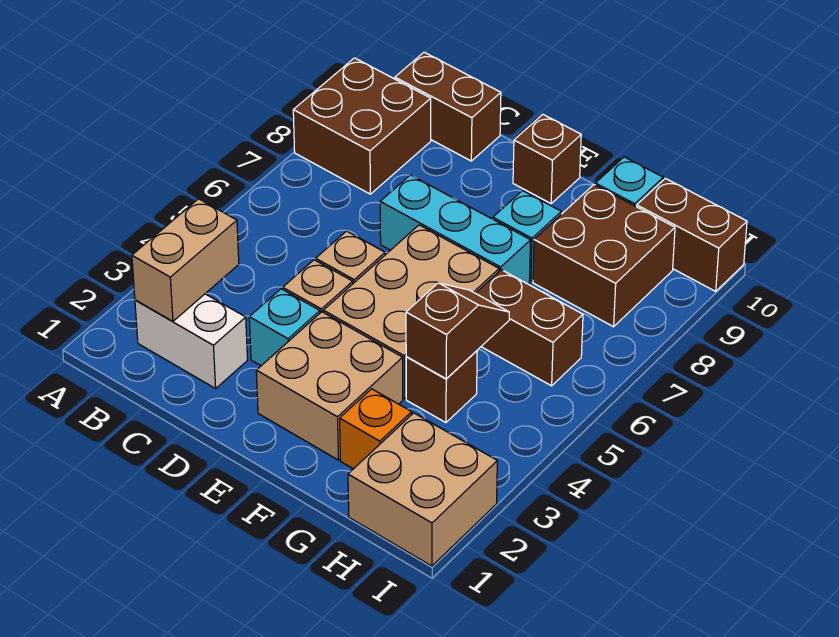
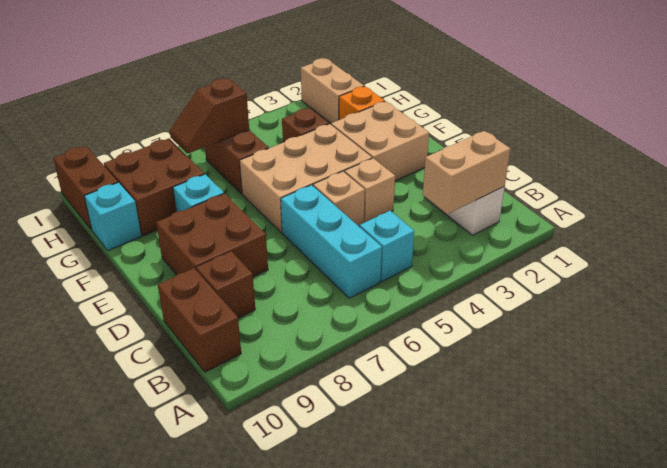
brown 2x2 brick [293,58,431,194] -> brown 2x2 brick moved to [156,193,268,277]
cyan 1x1 brick [249,289,320,366] -> cyan 1x1 brick moved to [360,211,414,282]
cyan 1x3 brick [380,175,531,284] -> cyan 1x3 brick moved to [281,185,382,298]
brown 1x1 brick [513,115,581,204] -> brown 1x1 brick moved to [196,251,255,318]
brown 1x2 slope [406,283,509,379] -> brown 1x2 slope moved to [170,78,249,154]
tan 2x2 brick [348,413,497,566] -> tan 1x2 brick [301,58,364,123]

